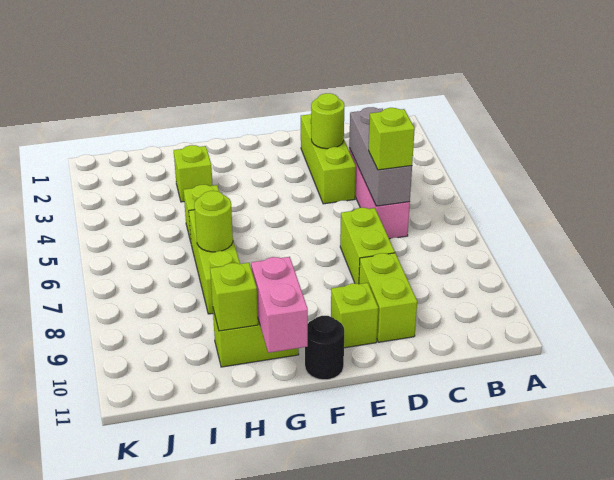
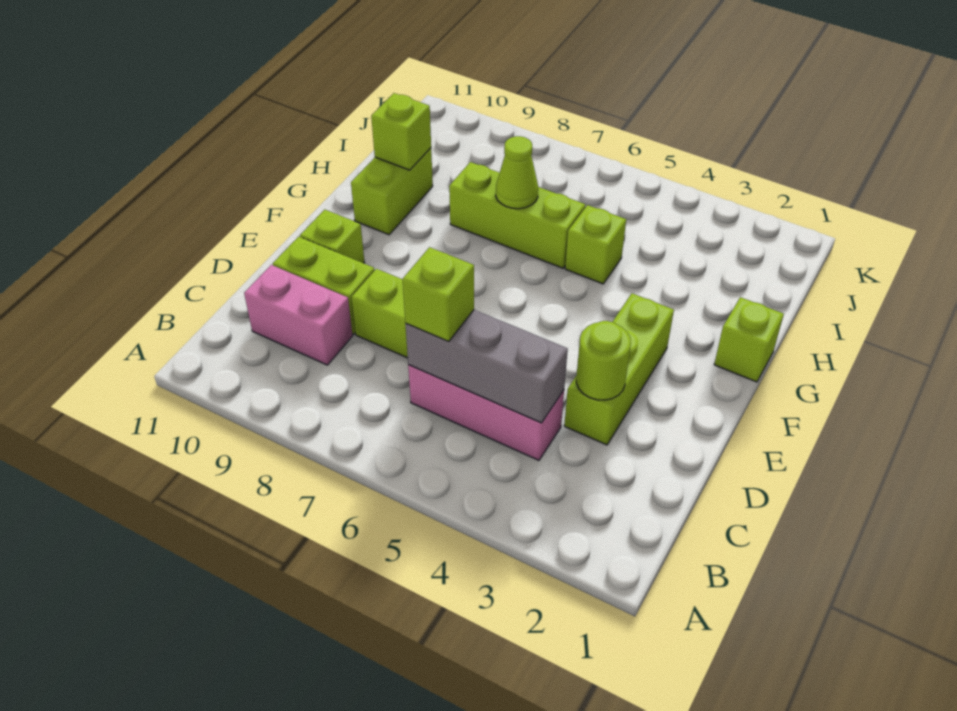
lime 1x3 brick [301,114,356,204] -> lime 1x3 brick turned to [564,293,674,445]
black 1x1 round brick [305,316,344,380] -> none
pink 1x2 brick [251,257,308,353] -> pink 1x2 brick moved to [244,265,353,365]
lime 1x1 brick [174,145,213,202] -> lime 1x1 brick moved to [714,297,784,382]
lime 1x1 round brick [194,191,233,252] -> lime 1x1 cone [496,136,538,209]

